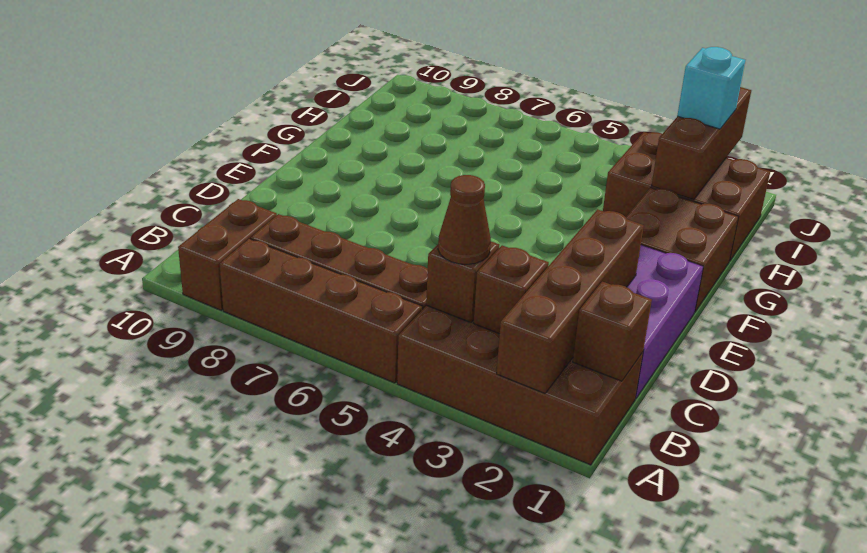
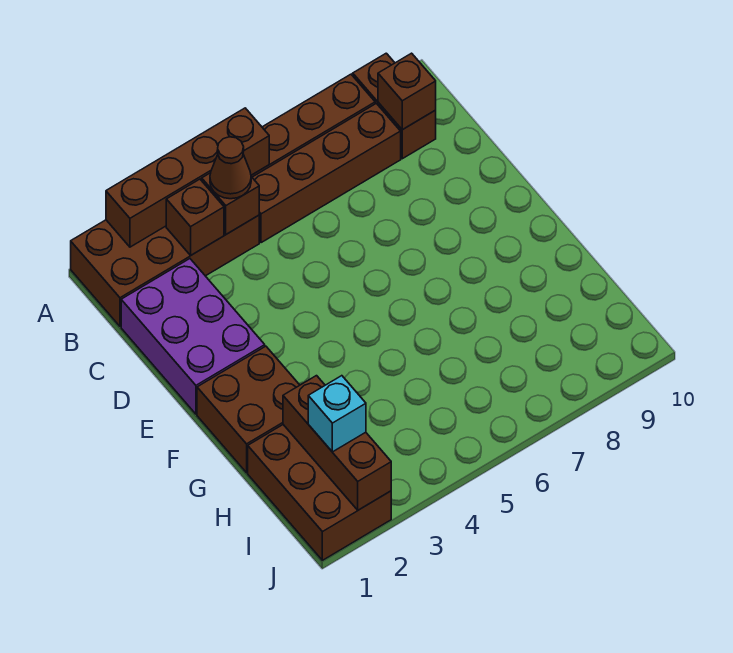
brown 1x4 brick [496,209,644,393] -> brown 1x4 brick turned to [106,108,269,247]
brown 1x1 brick [573,282,652,381] -> brown 1x1 brick moved to [378,53,436,130]
brown 2x3 brick [603,132,770,261] -> brown 2x3 brick turned to [248,425,391,560]

